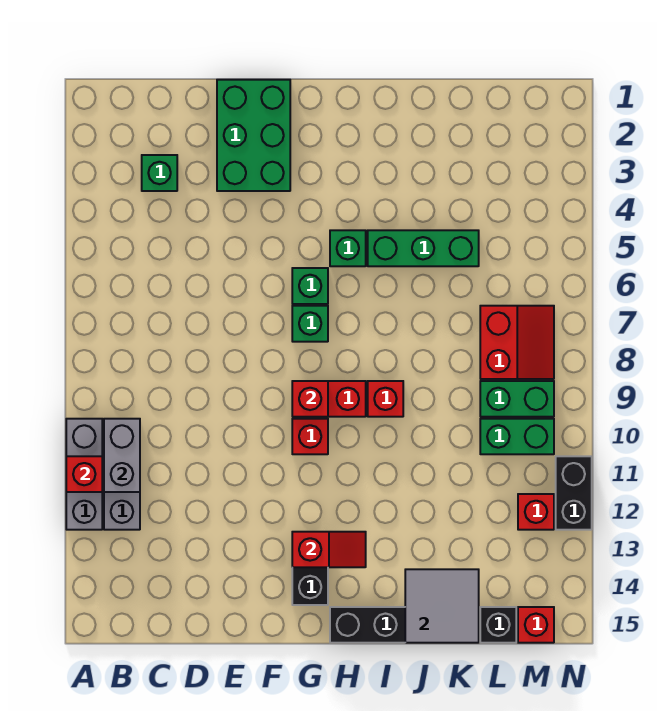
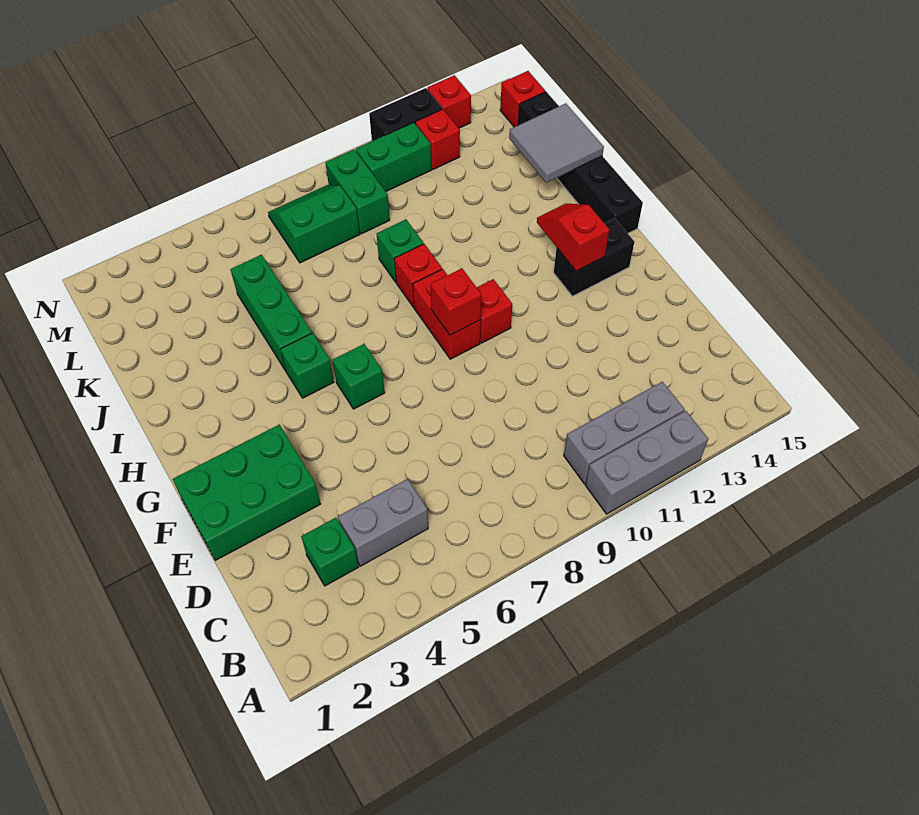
red 1x1 brick [66,456,102,492] -> red 1x1 brick moved to [427,75,471,128]
grey 1x2 brick [104,419,140,492] -> grey 1x2 brick moved to [338,479,428,566]
green 1x1 brick [292,306,328,342] -> green 1x1 brick moved to [377,219,423,282]
red 2x2 slope [480,306,554,379] -> green 2x2 slope [268,185,360,263]
green 1x2 brick [480,419,554,454] -> green 1x2 brick turned to [356,122,431,191]

